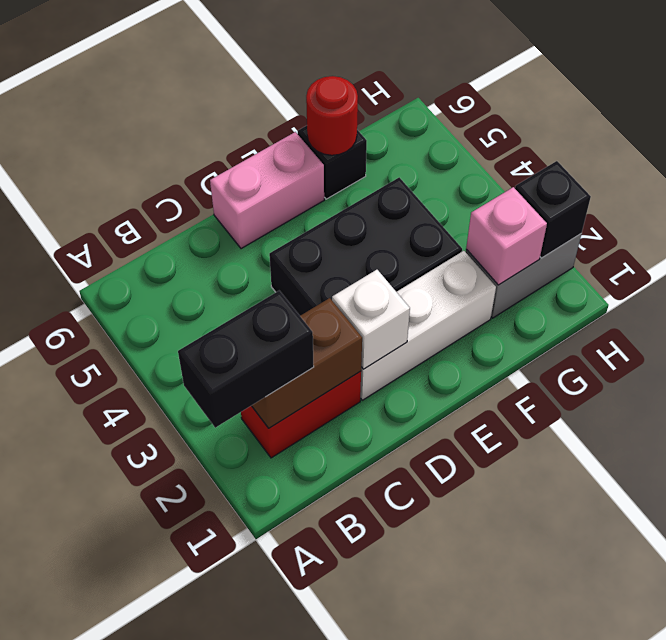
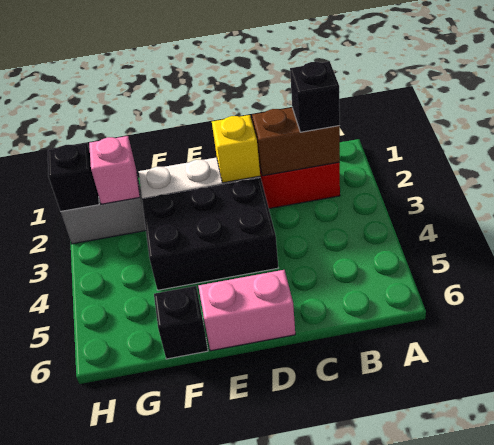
black 1x2 brick [178,291,314,428] -> black 1x1 brick [290,61,340,132]
white 1x1 brick [332,270,410,369] -> yellow 1x1 brick [212,115,260,183]
red 1x1 round brick [306,76,358,155] -> none

